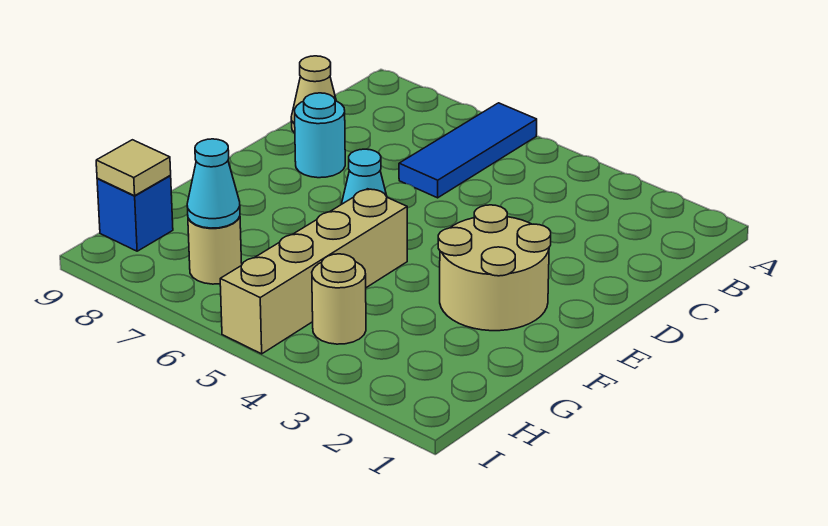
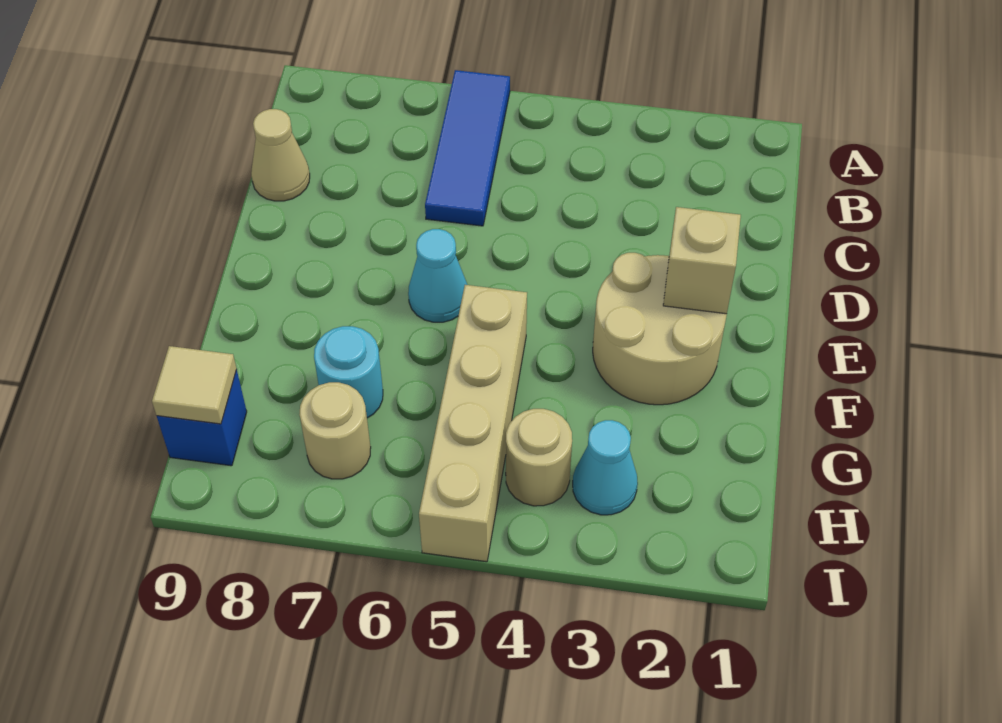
cyan 1x1 round brick [295,93,345,178] -> cyan 1x1 round brick moved to [314,326,383,418]
none -> tan 1x1 brick [663,207,741,314]
cyan 1x1 cone [187,139,240,228] -> cyan 1x1 cone moved to [573,420,638,515]

